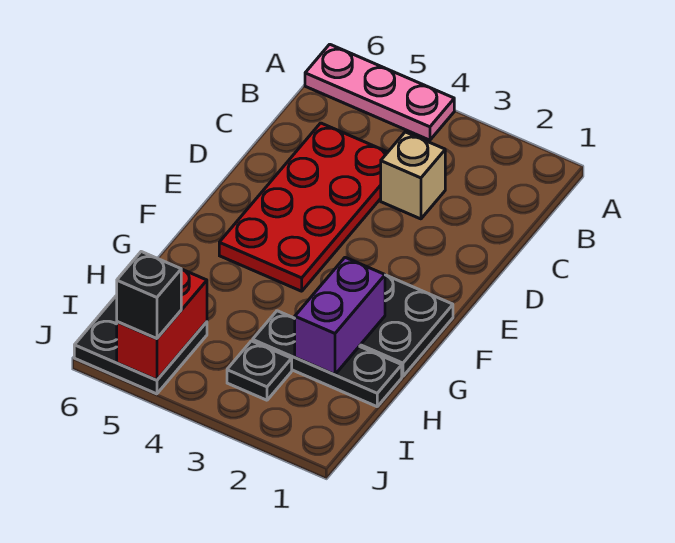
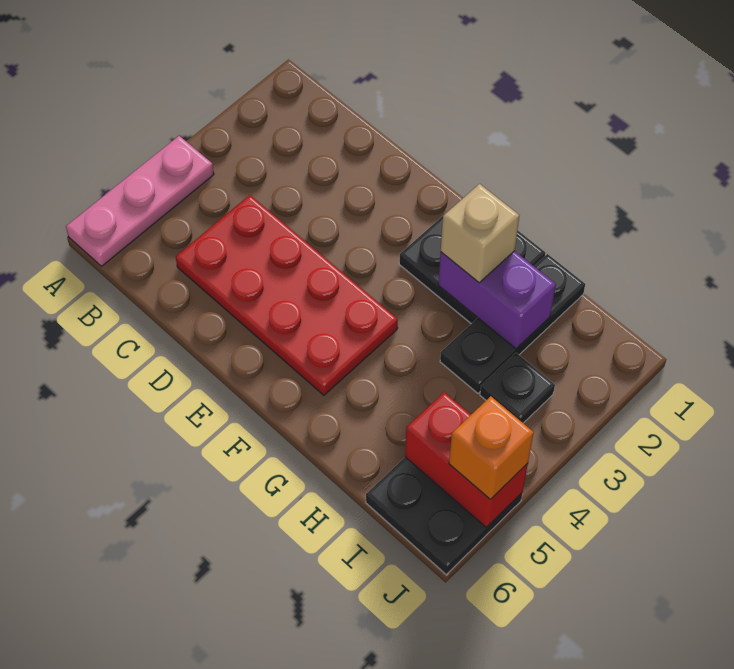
tan 1x1 brick [381,132,445,219] -> tan 1x1 brick moved to [441,184,519,283]
black 1x1 brick [117,252,181,339] -> orange 1x1 brick [449,396,534,499]

